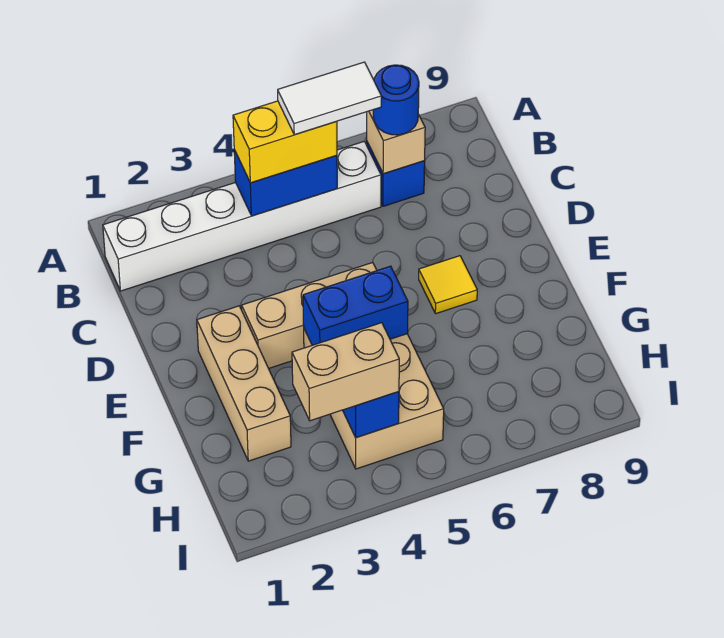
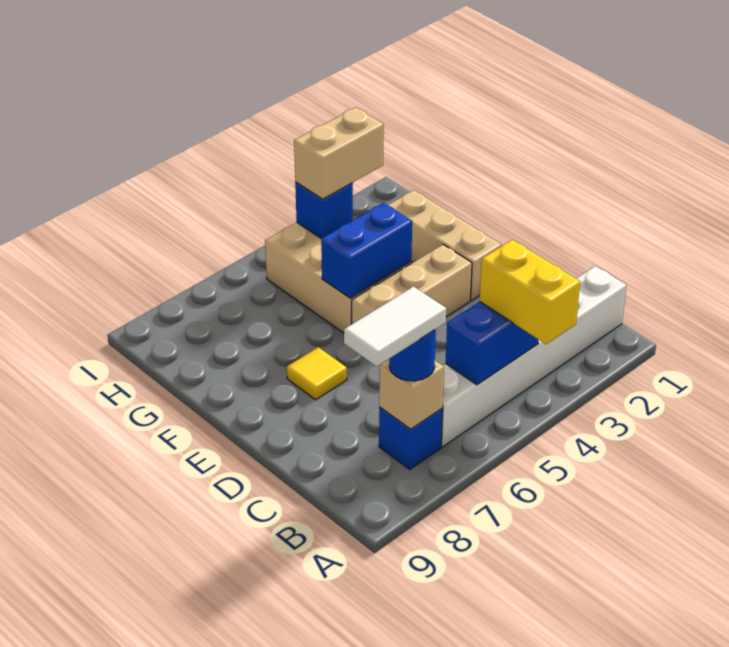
yellow 1x2 brick [233,101,337,183] -> yellow 1x2 brick turned to [480,240,580,344]
white 1x2 tile [278,62,381,135] -> white 1x2 tile moved to [344,287,446,366]

